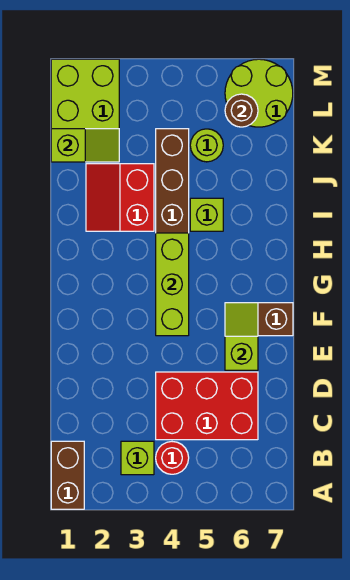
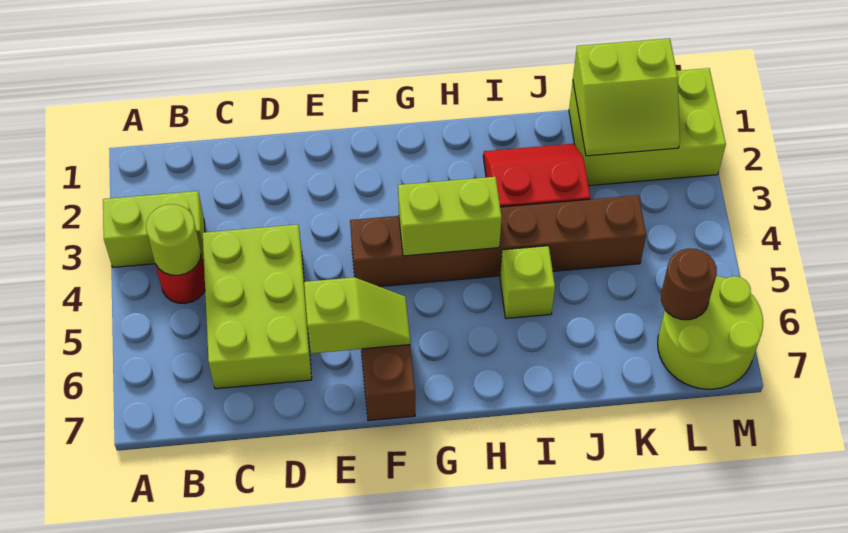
brown 1x2 brick [51,441,84,509] -> none
lime 1x1 brick [121,441,154,475] -> lime 1x2 brick [103,191,205,267]
red 2x3 brick [156,372,258,440] -> lime 2x3 brick [203,224,312,389]
lime 1x3 brick [156,233,189,336] -> lime 1x2 brick [398,177,502,256]
lime 1x2 slope [51,129,119,162] -> lime 2x2 slope [573,38,680,156]
lime 1x1 round brick [190,129,223,162] -> lime 1x1 round brick moved to [146,204,201,275]

